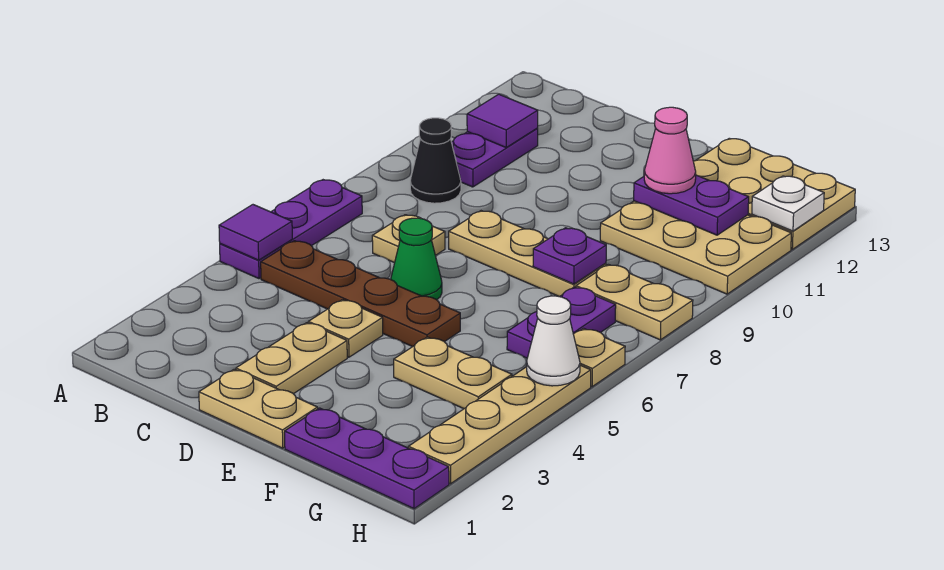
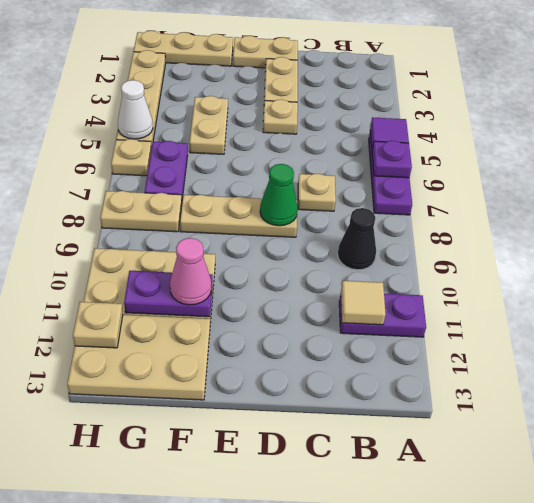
brown 1x4 plate [261,241,460,347] -> none
purple 1x2 plate [452,129,538,187] -> purple 1x2 plate turned to [339,294,426,337]
purple 1x1 tile [467,94,538,147] -> tan 1x1 tile [341,281,386,325]
green 1x1 cone [391,218,442,300] -> green 1x1 cone moved to [260,164,298,226]
purple 1x3 plate [285,408,449,509] -> tan 1x3 plate [134,31,233,66]
tan 1x2 plate [394,337,512,409] -> tan 1x2 plate turned to [189,96,228,154]
purple 1x1 plate [533,228,606,284] -> purple 1x1 plate moved to [372,141,412,178]
white 1x1 plate [752,176,824,231] -> tan 1x1 plate [73,302,123,348]

